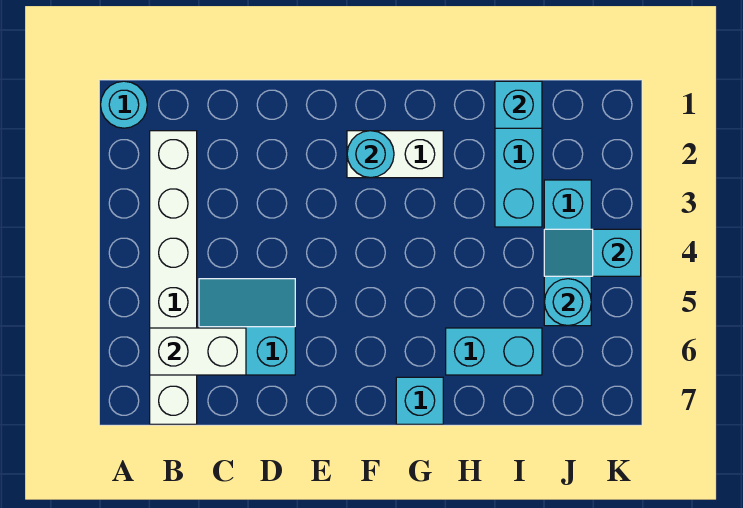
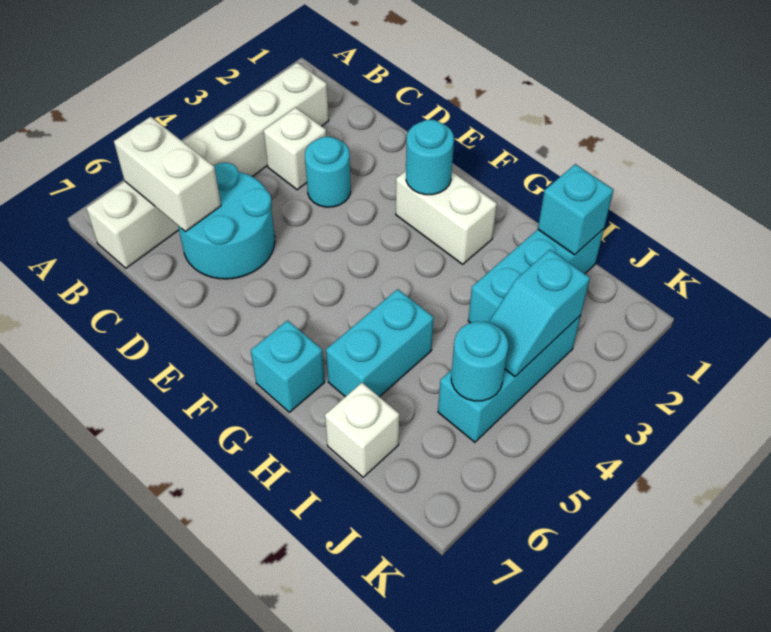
cyan 1x1 round brick [101,81,147,128] -> cyan 1x1 round brick moved to [305,137,351,207]
none -> white 1x1 brick [264,108,326,190]
cyan 2x2 slope [199,279,295,375] -> cyan 2x2 round brick [178,163,275,279]
cyan 1x2 brick [446,328,542,375] -> cyan 1x2 brick turned to [326,289,434,397]
none -> white 1x1 brick [325,383,399,477]
cyan 1x2 slope [544,229,641,276] -> cyan 1x2 slope turned to [489,250,590,377]

